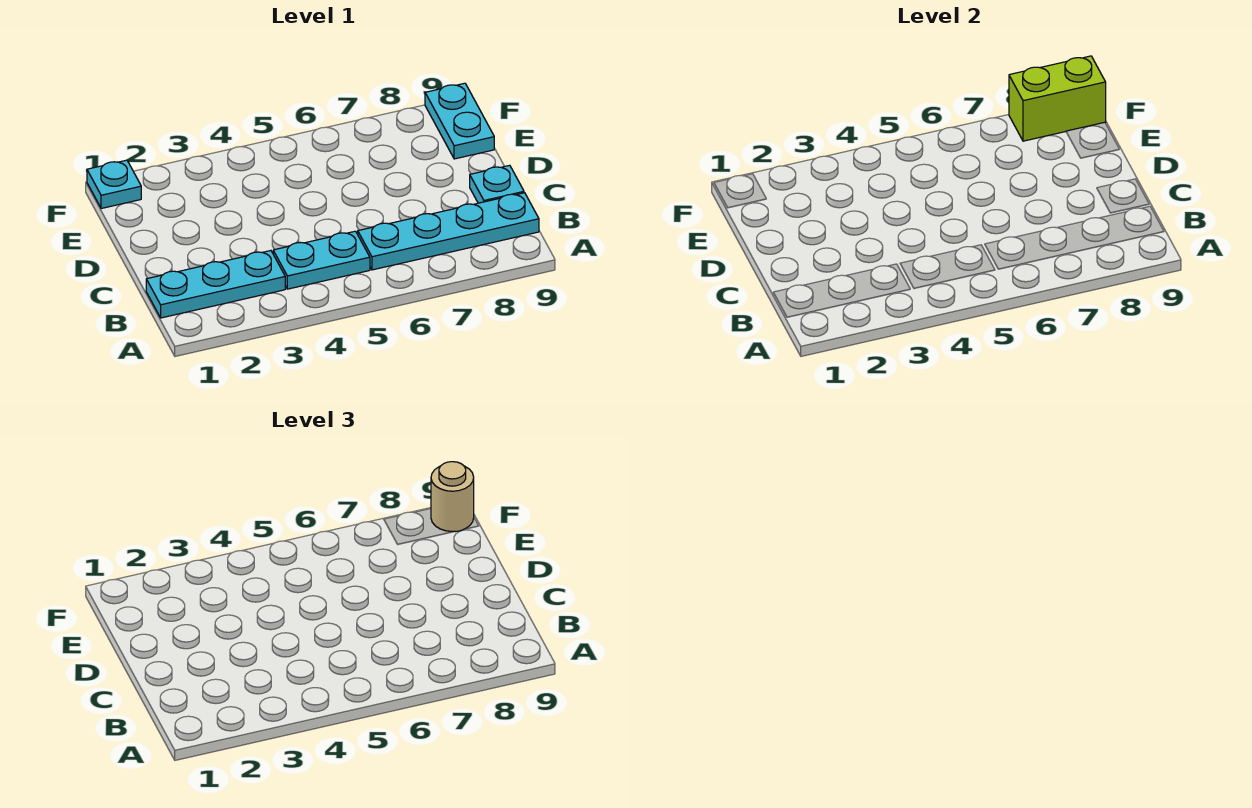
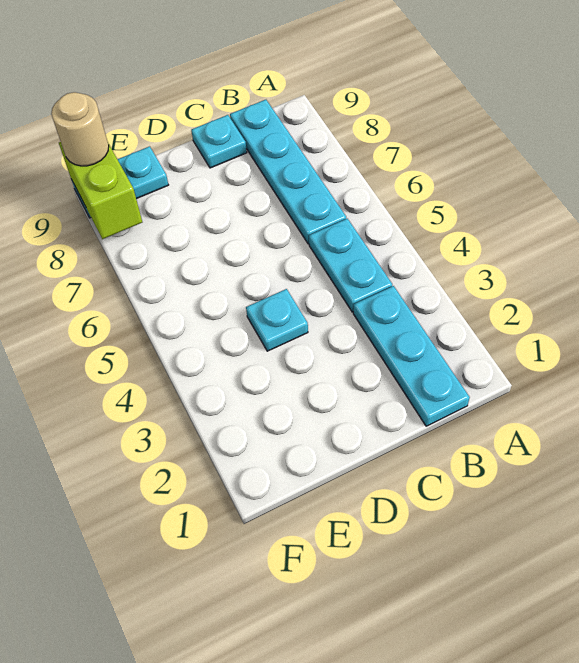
cyan 1x1 plate [87,160,141,209] -> cyan 1x1 plate moved to [246,289,308,351]

